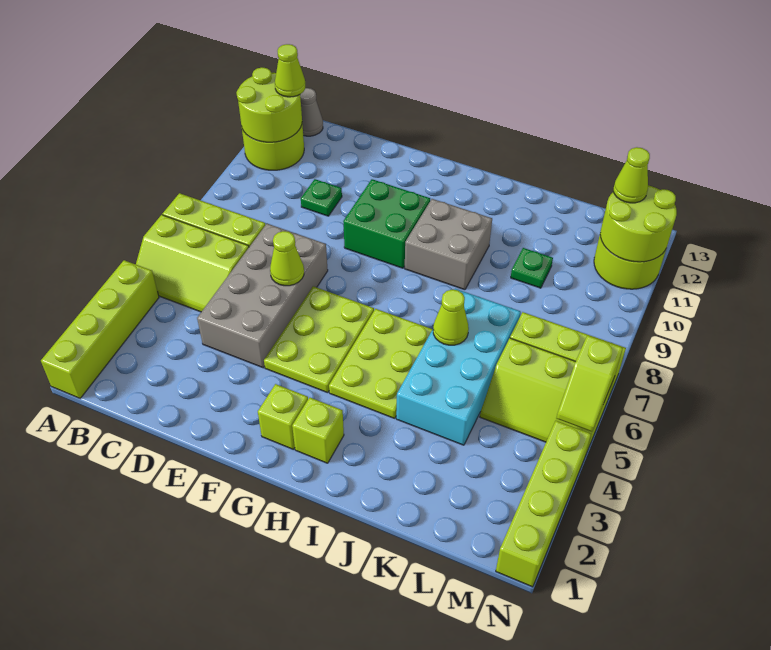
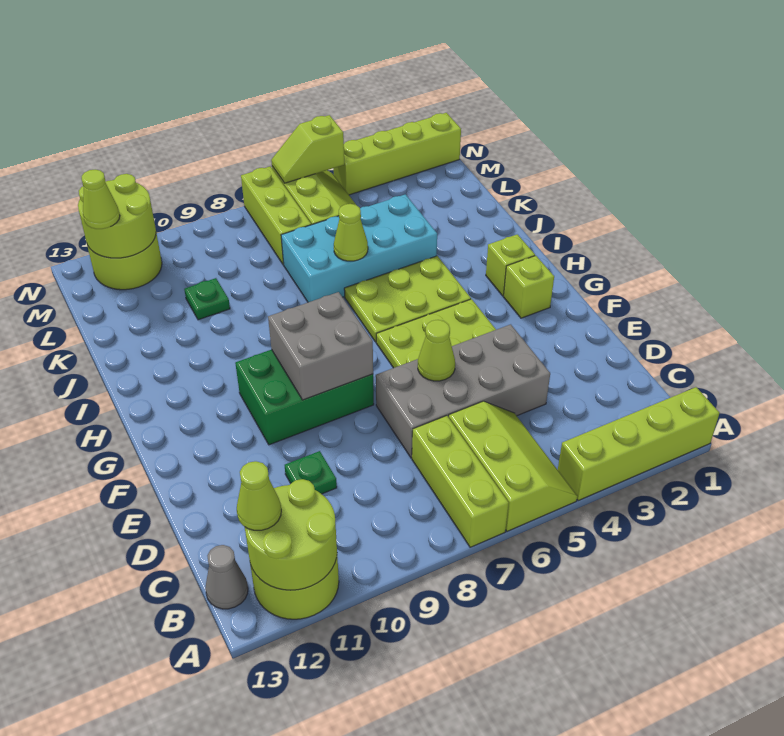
green 2x2 brick [343,179,430,268] -> green 2x3 brick [235,350,374,445]
grey 2x2 brick [405,199,492,290] -> grey 2x2 brick moved to [268,292,373,400]
lime 1x2 slope [556,335,623,432] -> lime 1x2 slope turned to [271,115,344,183]

